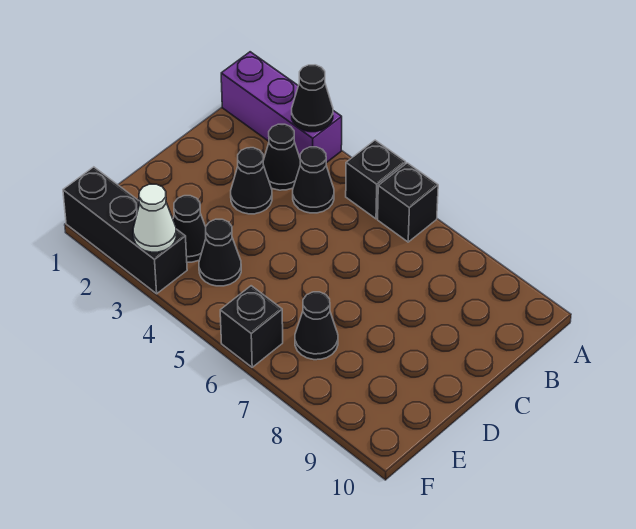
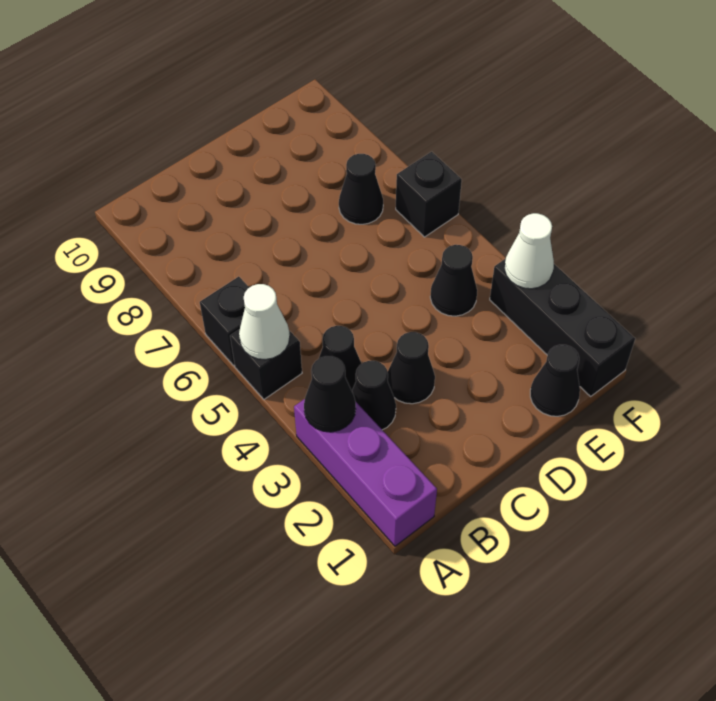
none -> white 1x1 cone [239,284,290,360]
black 1x1 cone [173,196,206,262] -> black 1x1 cone moved to [530,345,580,416]

